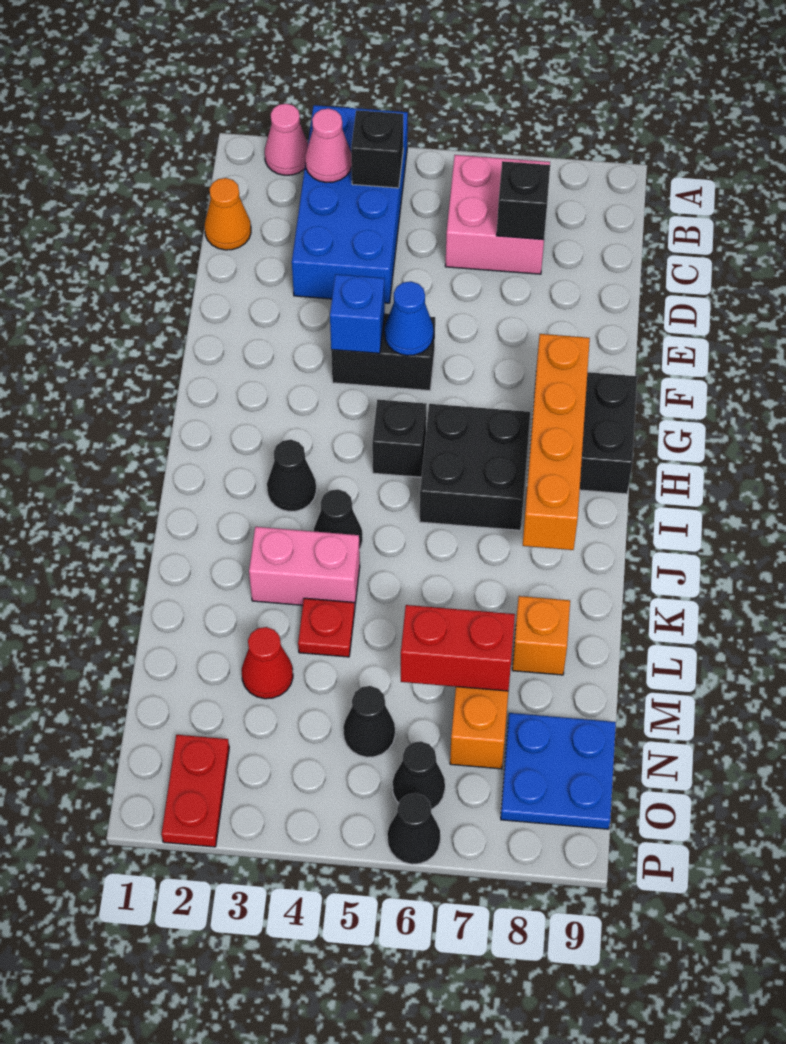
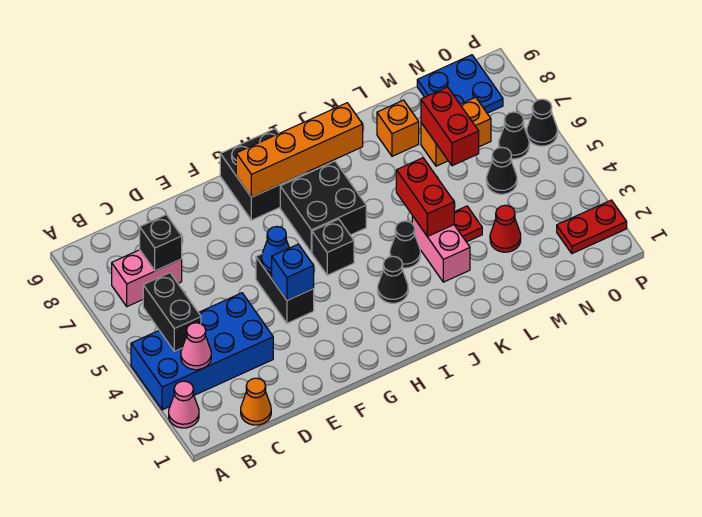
black 1x1 brick [351,110,403,188] -> black 1x2 brick [143,273,201,351]
pink 2x2 brick [445,155,550,274] -> pink 1x2 brick [112,250,182,307]
none -> red 1x2 brick [396,158,454,237]

